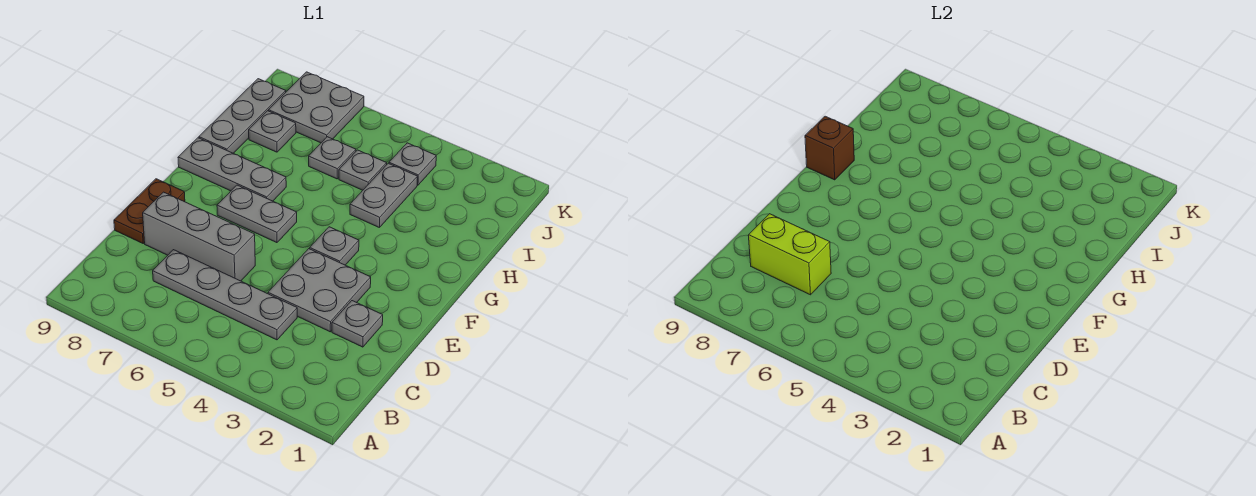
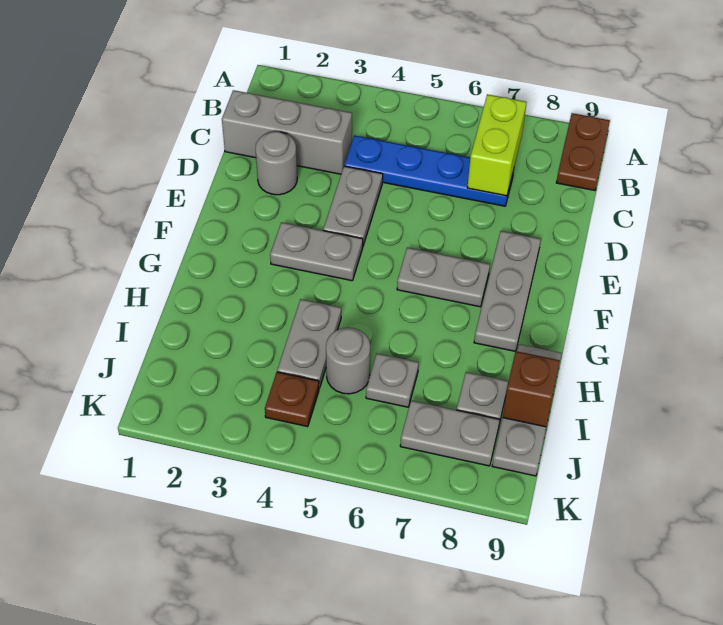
grey 1x4 plate [153,250,297,340] -> blue 1x4 plate [344,135,514,206]
lime 1x2 brick [748,214,831,295] -> lime 1x2 brick turned to [467,94,527,196]
grey 1x1 plate [332,301,383,347] -> grey 1x1 round brick [255,132,297,195]
grey 2x2 plate [268,249,371,332] -> grey 1x2 plate [323,166,383,246]
grey 1x3 brick [143,192,255,281] -> grey 1x3 brick moved to [222,90,352,174]
brown 1x2 plate [114,179,185,243] -> brown 1x2 plate moved to [556,113,610,190]
grey 1x1 plate [310,227,359,265] -> grey 1x2 plate [270,222,363,281]
grey 1x3 plate [178,138,286,201] -> grey 1x3 plate turned to [474,231,541,351]
brown 1x1 brick [805,116,854,180] -> brown 1x1 brick moved to [503,351,560,427]
grey 1x1 plate [339,150,387,190] -> grey 1x1 round brick [326,328,370,394]
grey 1x1 plate [389,143,436,185] -> brown 1x1 plate [265,372,319,427]
grey 2x2 plate [269,72,364,143] -> grey 1x2 plate [400,401,500,466]

